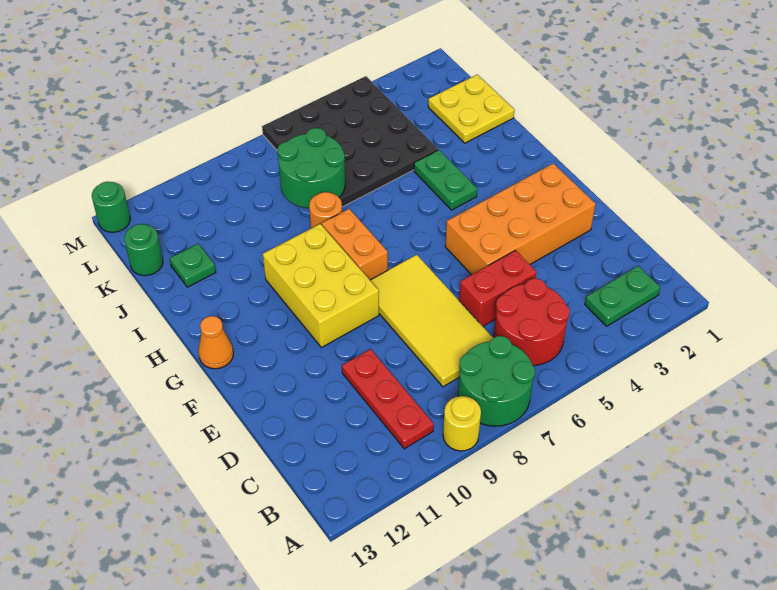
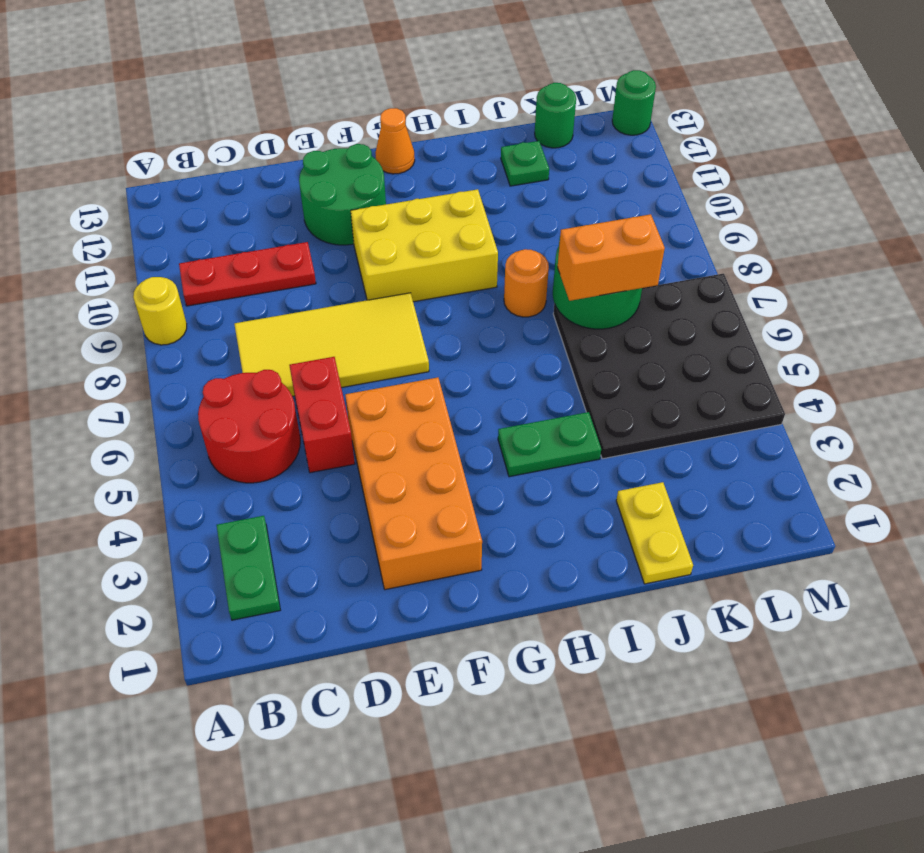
green 2x2 round brick [458,336,535,426] -> green 2x2 round brick moved to [299,144,386,245]
orange 1x2 brick [322,209,388,280] -> orange 1x2 brick moved to [558,214,665,301]
yellow 2x2 plate [428,74,514,143] -> yellow 1x2 plate [616,482,693,584]

